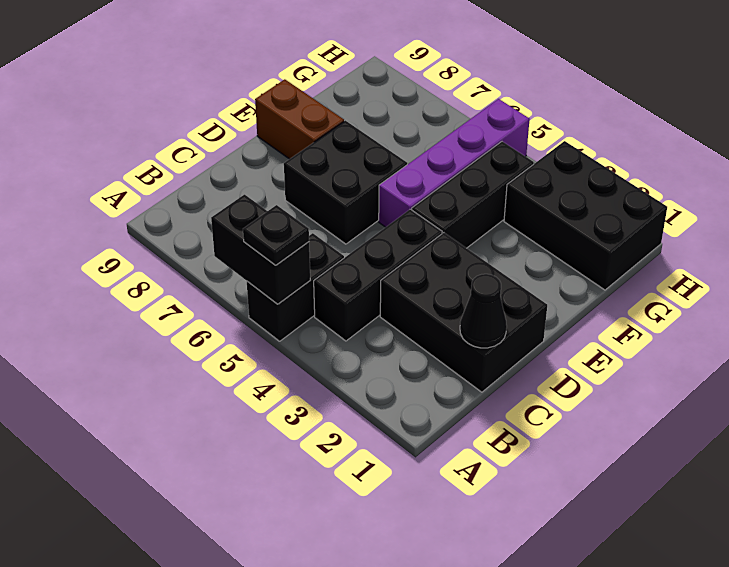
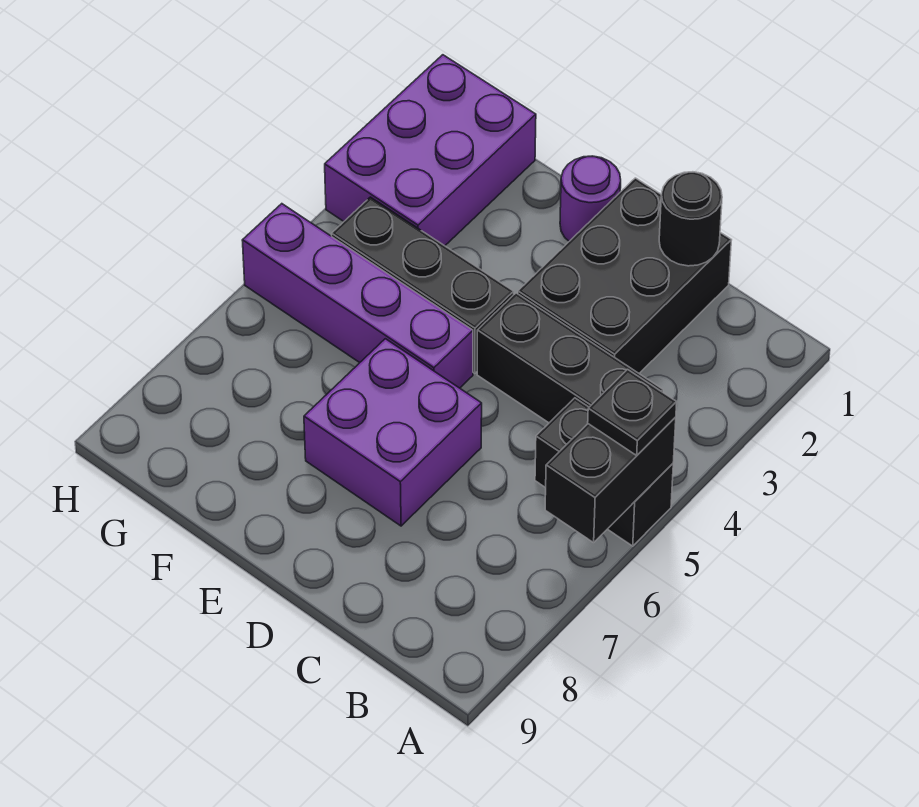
black 1x1 cone [460,274,507,348] -> black 1x1 round brick [659,172,722,266]
black 2x2 brick [284,121,407,244] -> purple 2x2 brick [304,339,482,526]
none -> purple 1x1 round brick [560,156,621,241]
brown 1x2 brick [255,79,344,159] -> none
black 2x3 brick [504,141,667,290] -> purple 2x3 brick [325,55,536,246]

